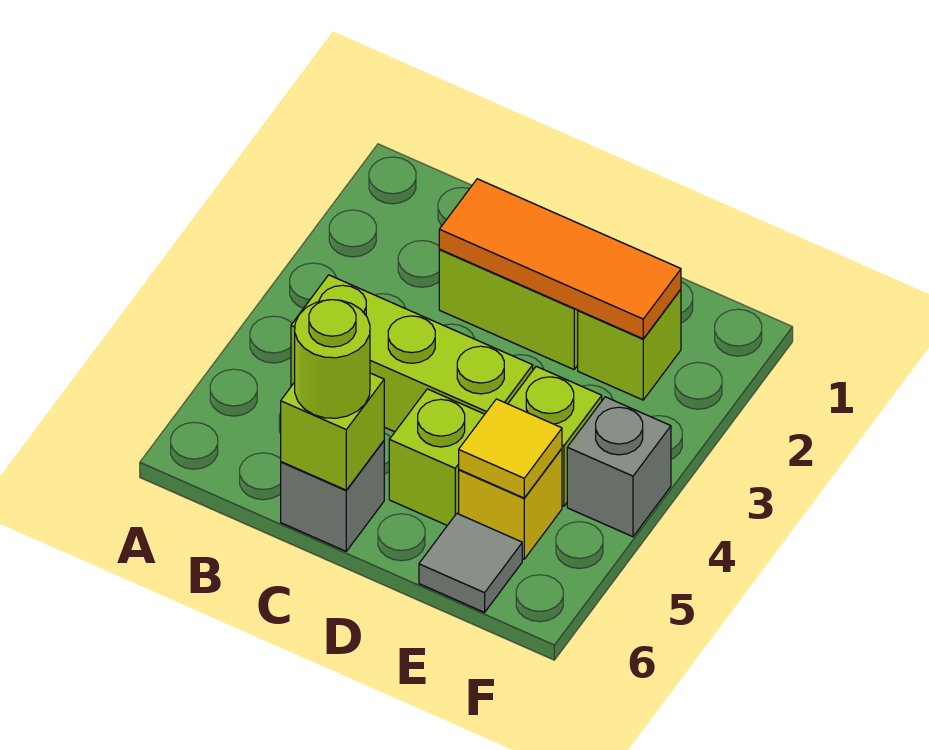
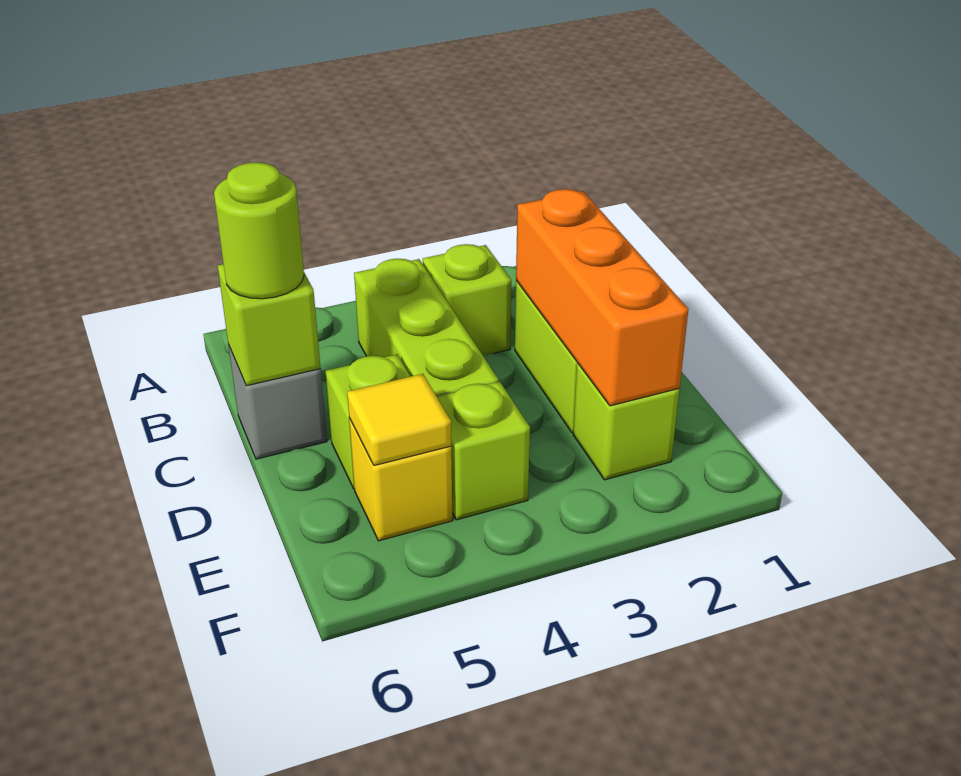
none -> lime 1x1 brick [423,244,511,355]
orange 1x3 tile [439,179,681,339] -> orange 1x3 brick [516,189,688,406]
grey 1x1 tile [419,514,522,612] -> none
grey 1x1 brick [567,397,671,537] -> none

